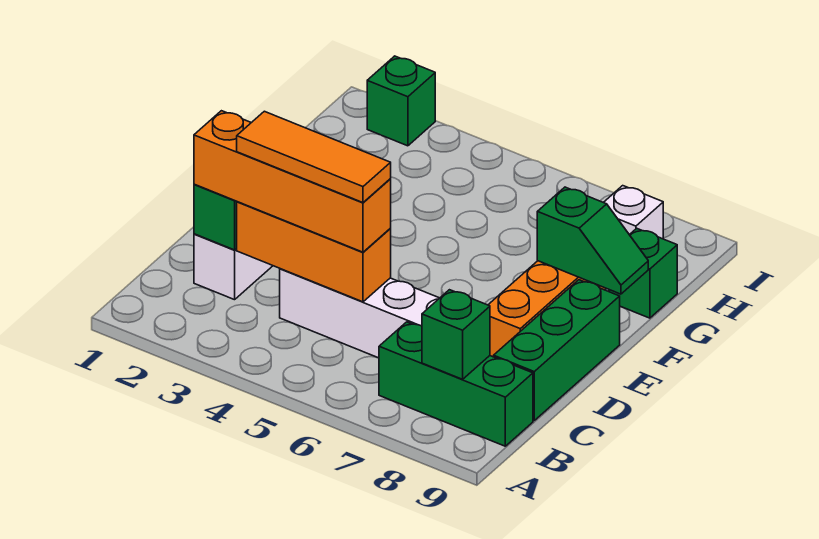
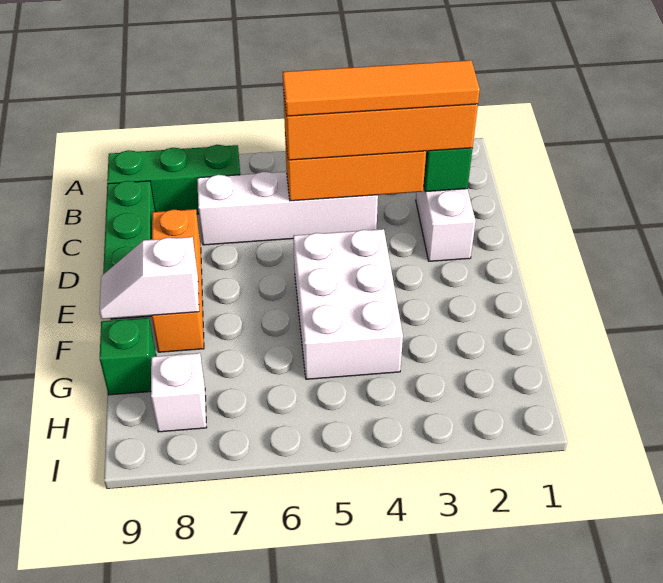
green 1x1 brick [422,290,490,379] -> none
orange 1x3 tile [237,111,391,203] -> orange 1x4 tile [283,60,480,116]
none -> white 2x3 brick [293,229,403,379]
green 1x2 slope [537,187,648,294] -> white 1x2 slope [100,237,199,319]
green 1x1 brick [367,56,435,146] -> none

